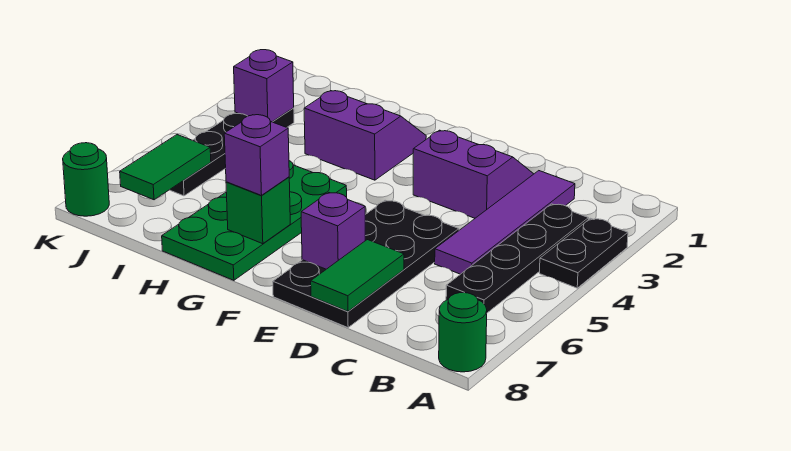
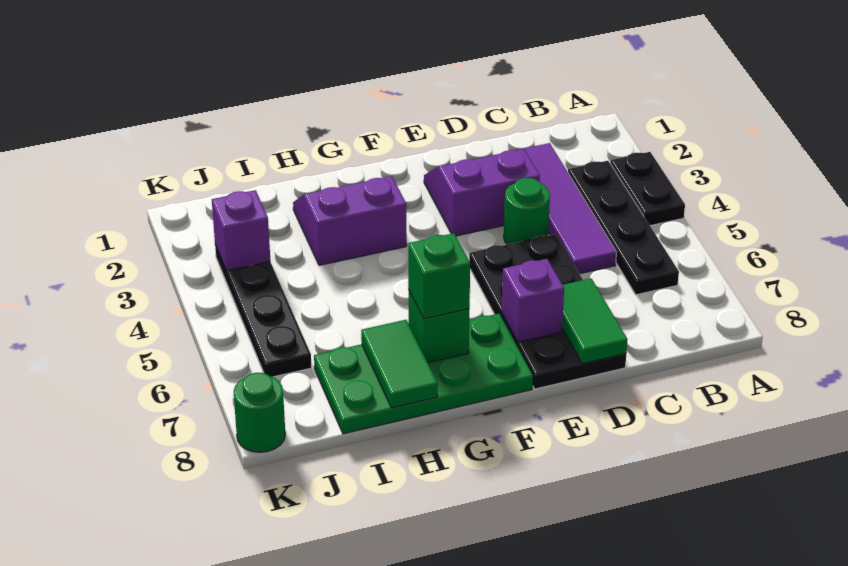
green 1x1 round brick [439,293,487,372] -> green 1x1 round brick moved to [504,178,550,245]
green 2x4 plate [162,161,347,280] -> green 2x4 plate turned to [314,314,533,434]
purple 1x1 brick [224,115,289,195] -> green 1x1 brick [408,233,470,319]
green 1x2 tile [120,135,211,200] -> green 1x2 tile moved to [361,320,438,408]

